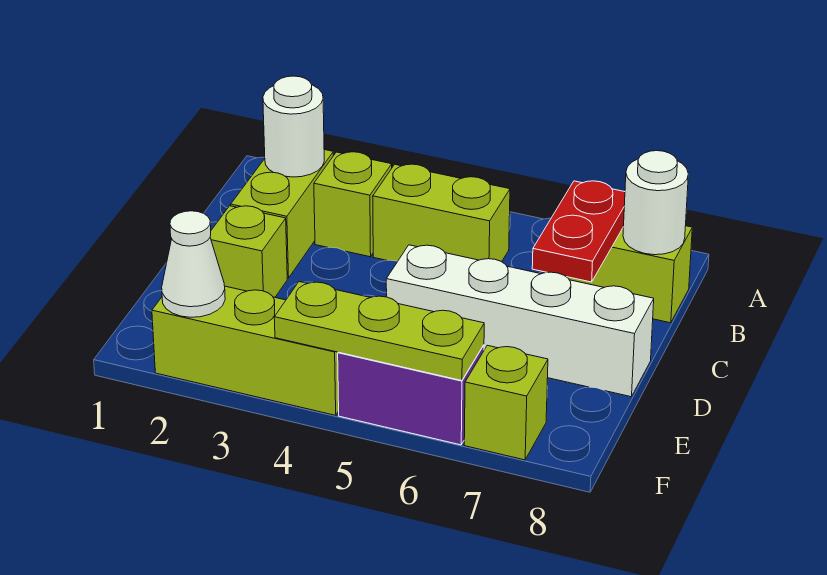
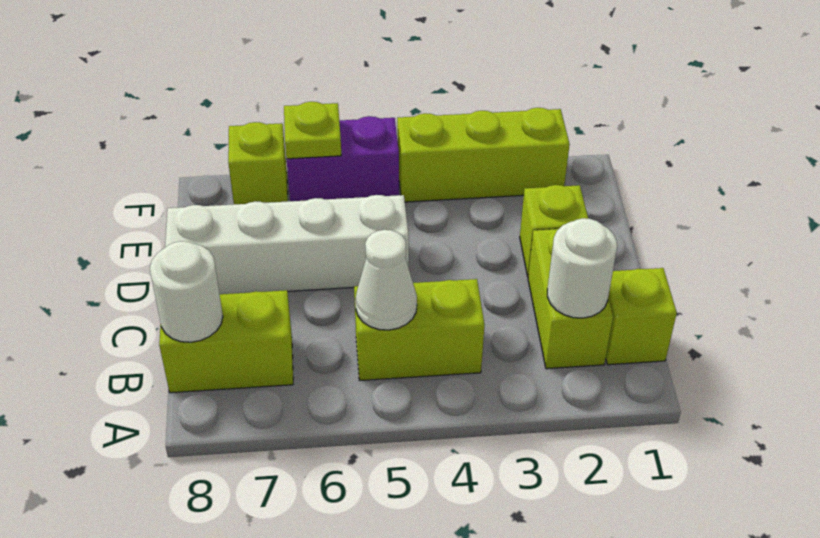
lime 1x1 brick [314,152,392,257] -> lime 1x1 brick moved to [606,268,677,365]
red 1x2 plate [532,181,625,282] -> none
white 1x1 cone [162,211,225,317] -> white 1x1 cone moved to [355,230,417,330]
lime 1x3 plate [274,282,484,381] -> lime 1x1 plate [284,102,341,159]

